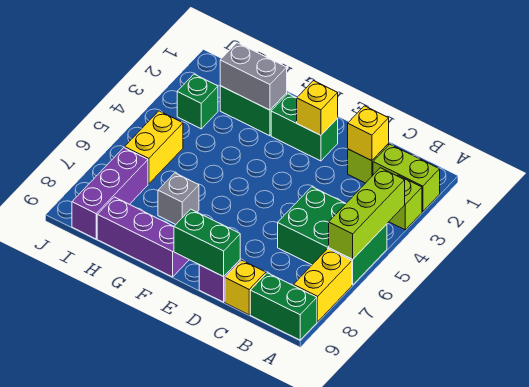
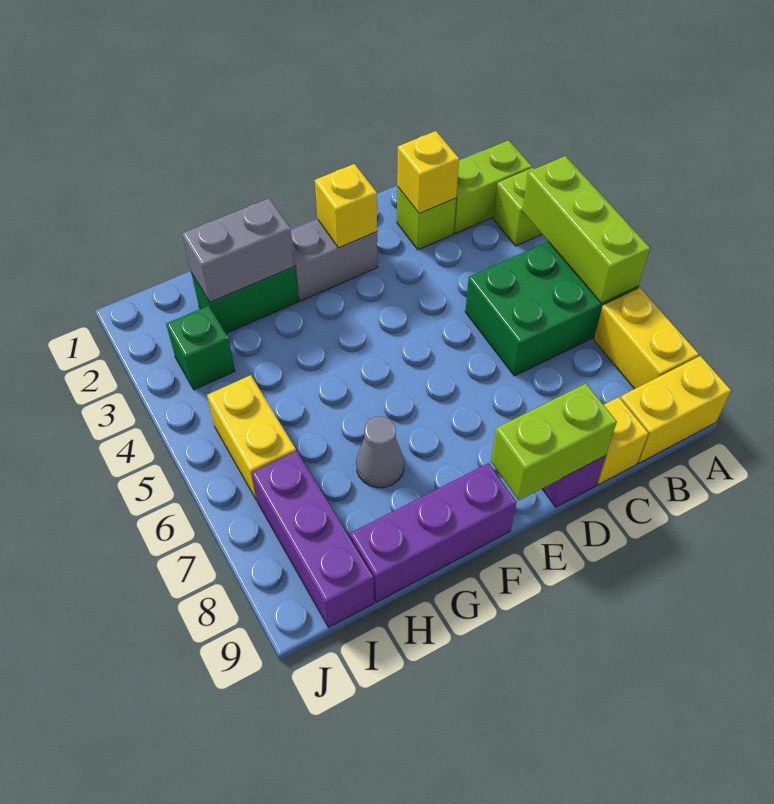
green 1x2 brick [250,273,317,340] -> yellow 1x2 brick [620,356,731,463]
green 1x2 brick [174,209,240,277] -> lime 1x2 brick [491,384,617,500]
green 1x2 brick [271,94,338,161] -> grey 1x2 brick [291,219,378,301]
grey 1x1 brick [158,173,199,224] -> grey 1x1 cone [356,416,404,488]

